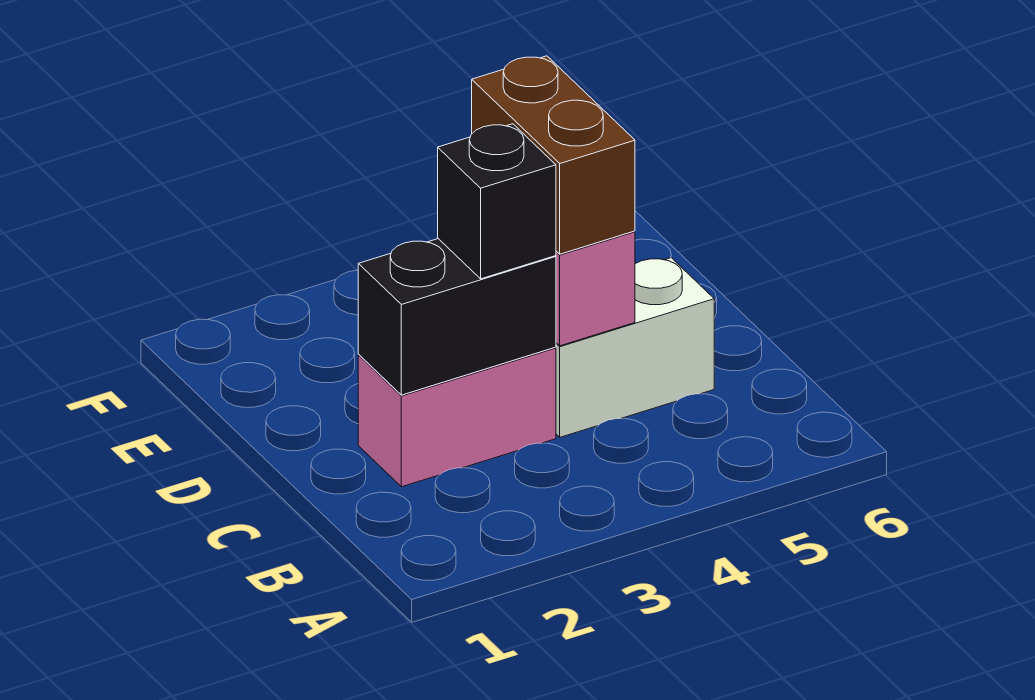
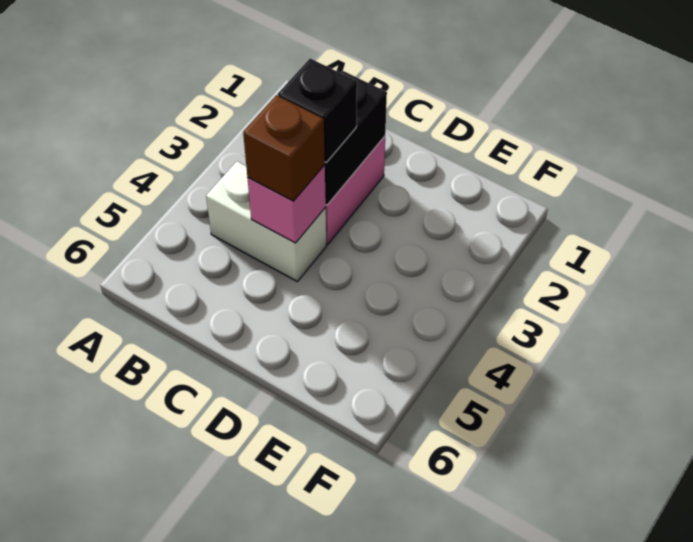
white 1x2 brick [555,258,714,437] -> white 1x2 brick turned to [206,161,326,282]
brown 1x2 brick [472,56,635,254] -> brown 1x1 brick [243,95,325,201]

